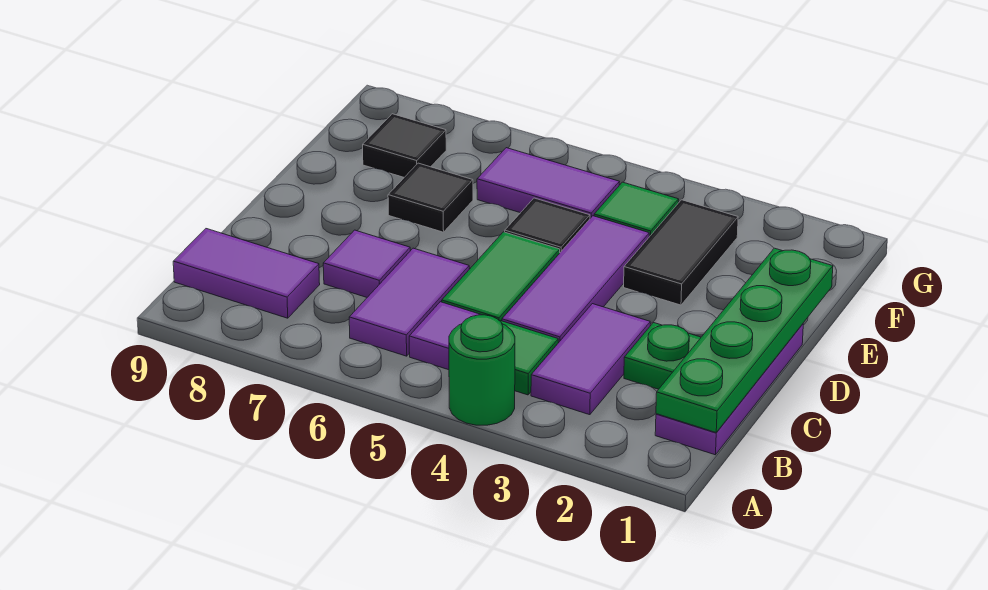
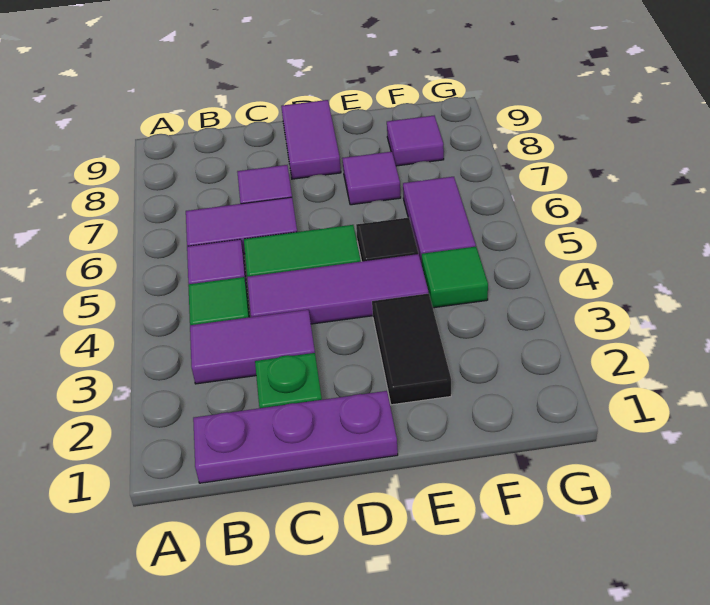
green 1x1 round brick [449,315,515,425] -> none
green 1x4 plate [656,248,833,432] -> none
purple 1x2 tile [173,229,320,318] -> purple 1x2 tile moved to [281,100,341,179]
black 1x2 tile [624,200,738,305] -> black 1x2 tile turned to [372,293,451,405]
black 1x1 tile [388,163,473,232] -> purple 1x1 tile [342,152,401,205]
black 1x1 tile [363,114,446,177] -> purple 1x1 tile [387,116,444,166]

